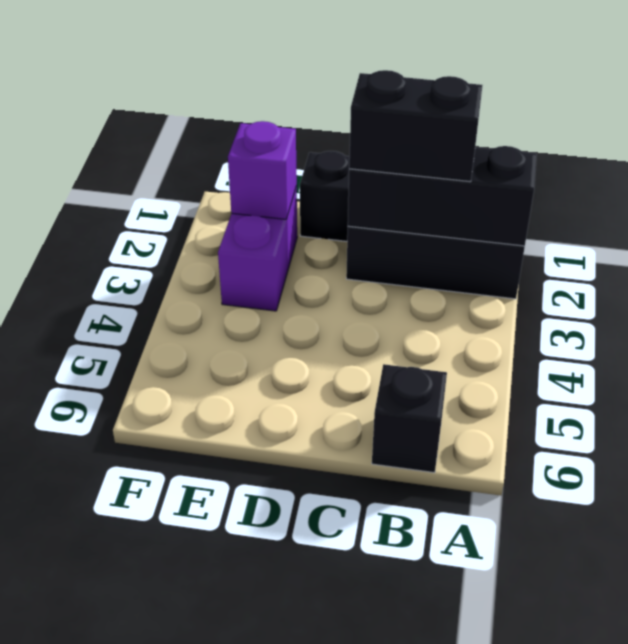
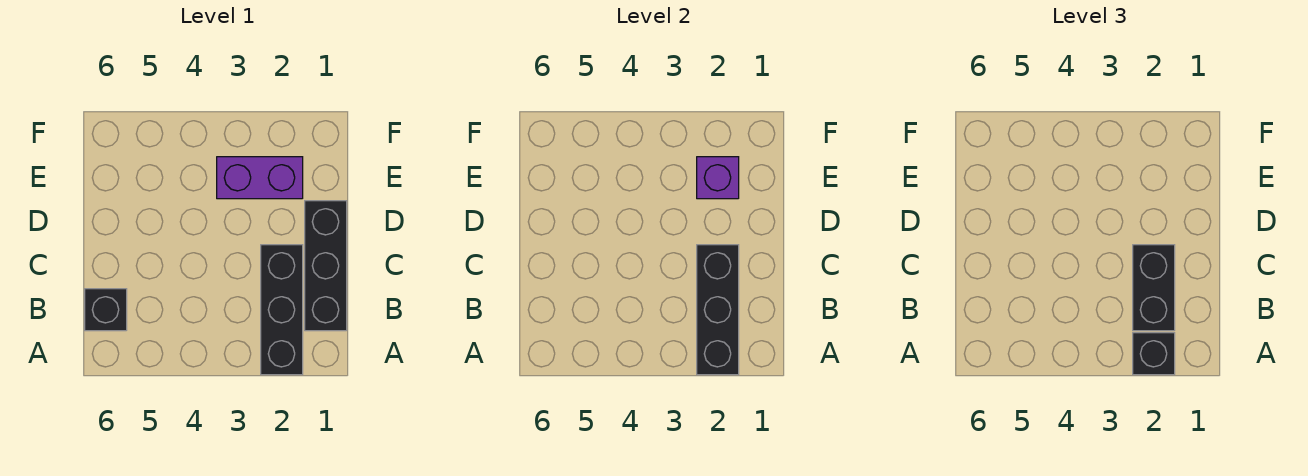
none -> black 1x1 brick [1133,333,1175,375]

